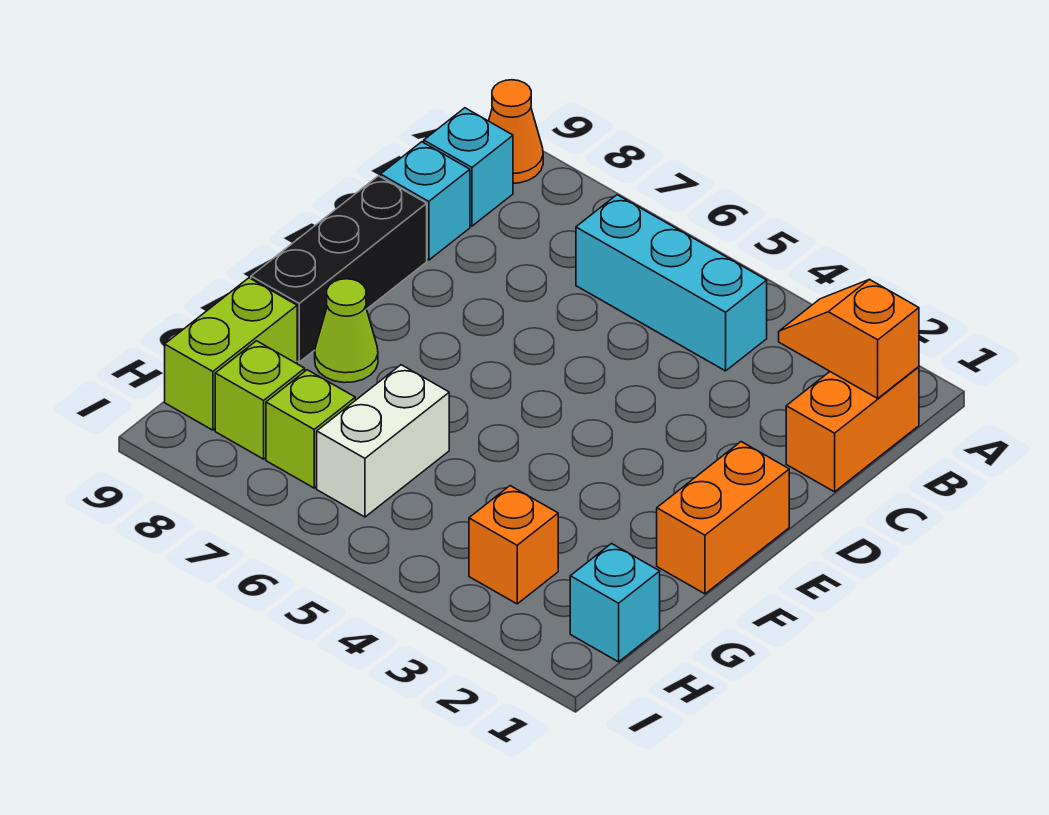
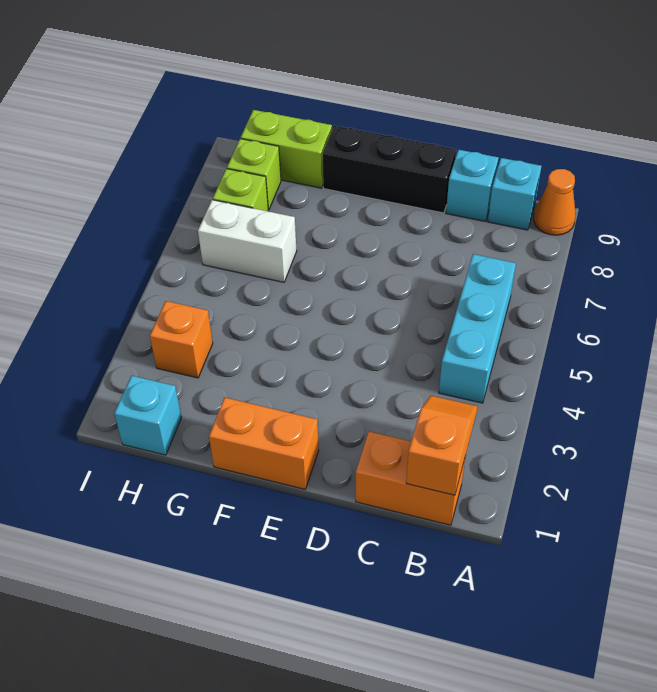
lime 1x1 cone [315,279,378,383] -> none

